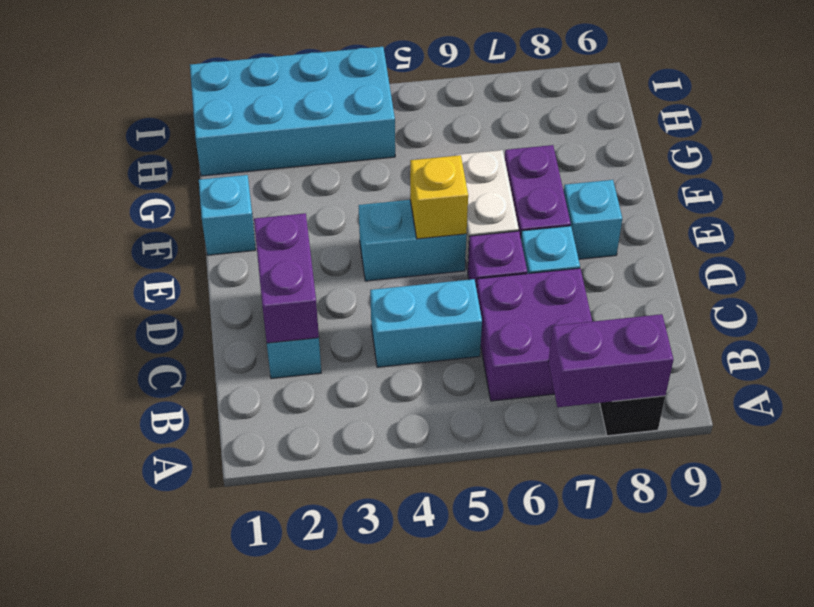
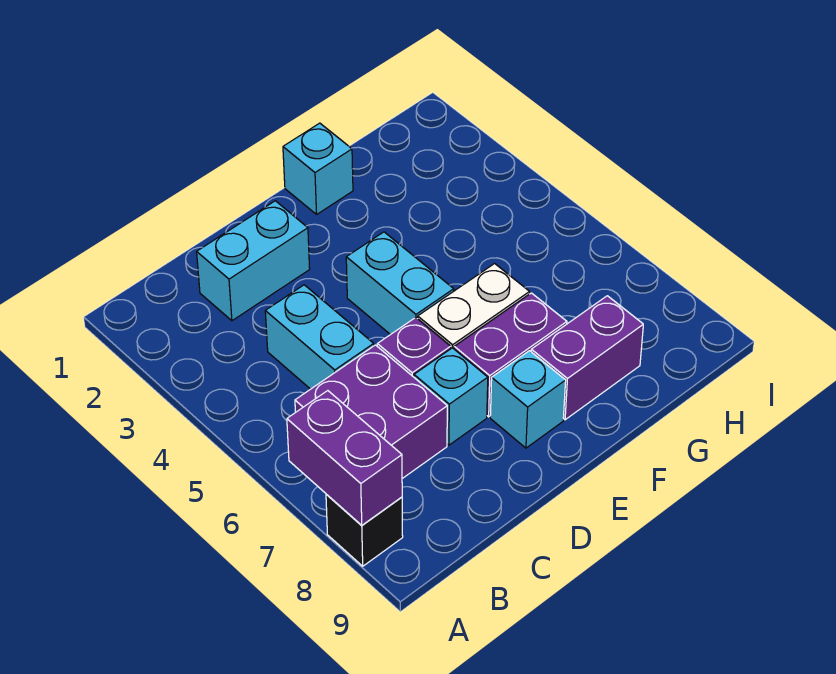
purple 1x2 brick [254,213,319,343] -> purple 1x2 brick moved to [531,296,643,420]
yellow 1x1 brick [410,155,468,239] -> none
cyan 2x4 brick [190,47,395,176] -> none

